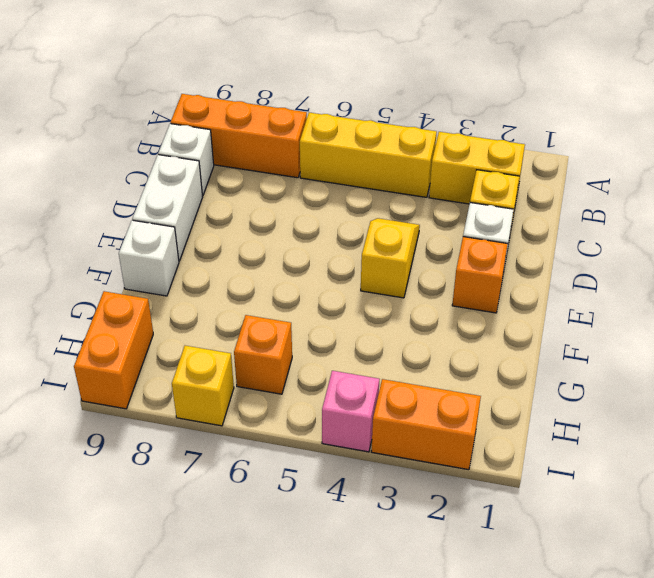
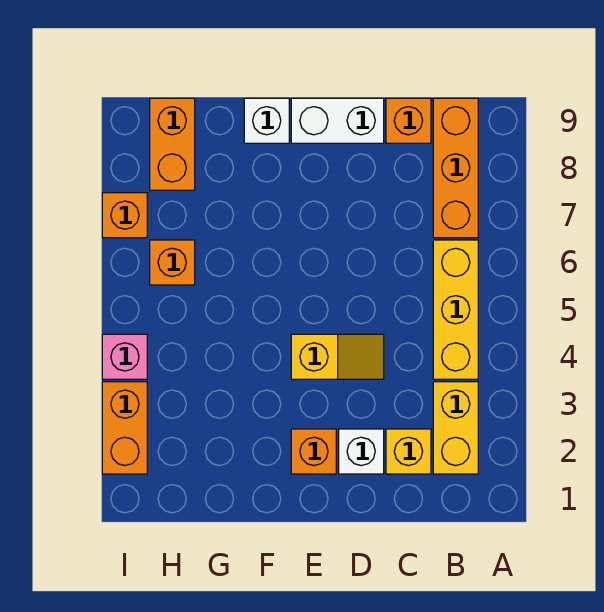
white 1x1 brick [158,124,214,196] -> orange 1x1 brick [386,98,431,143]
orange 1x2 brick [74,291,153,409] -> orange 1x2 brick turned to [150,98,195,190]
yellow 1x1 brick [172,346,234,426] -> orange 1x1 brick [102,193,147,238]

